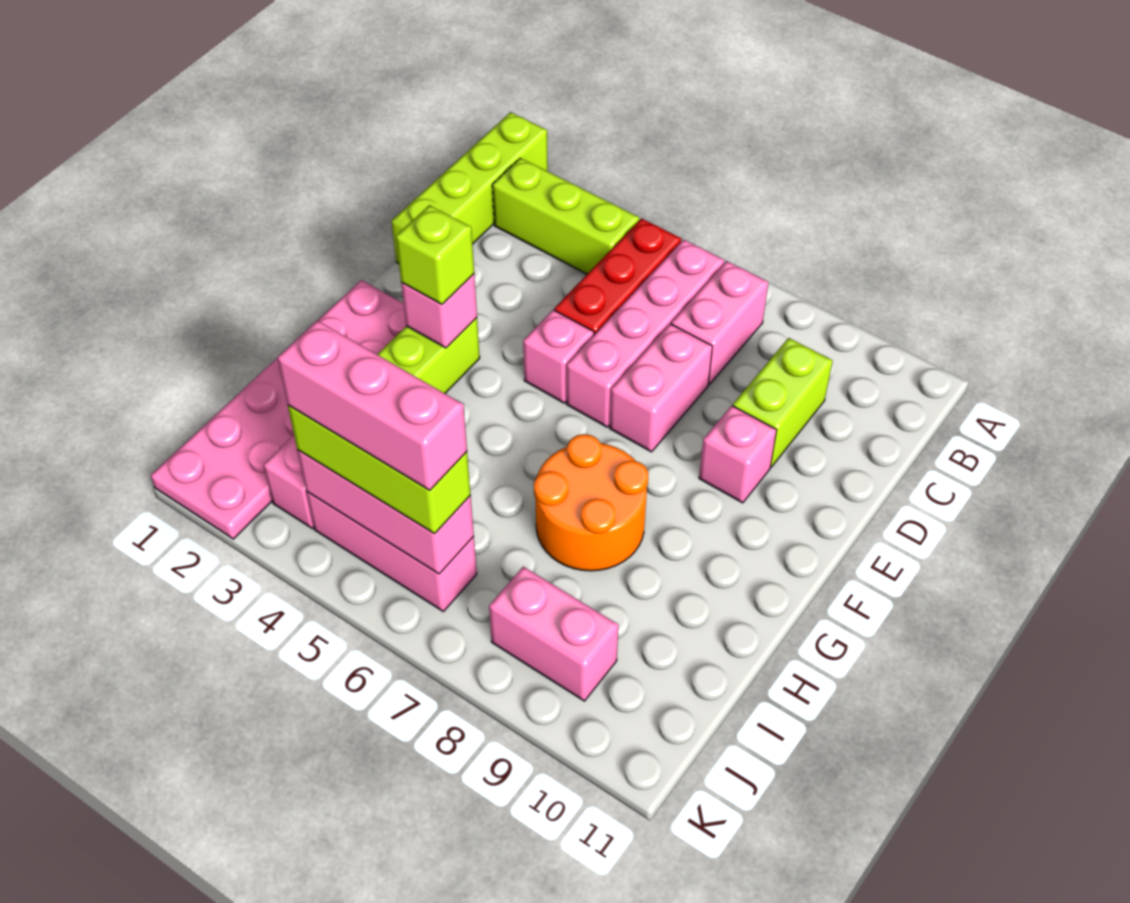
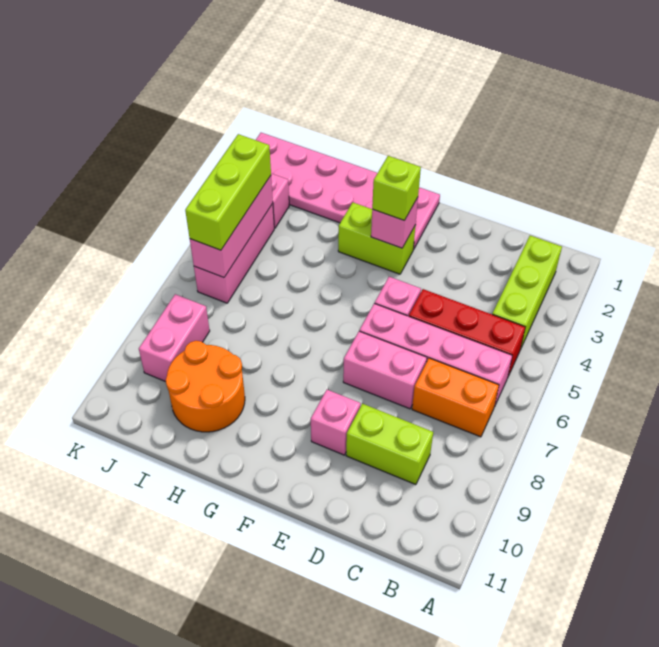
lime 1x4 brick [391,112,548,264] -> none
pink 1x2 brick [671,261,768,385] -> orange 1x2 brick [412,358,499,437]
orange 2x2 round brick [534,434,648,571] -> orange 2x2 round brick moved to [166,341,245,432]
pink 1x3 brick [277,320,467,490] -> none

